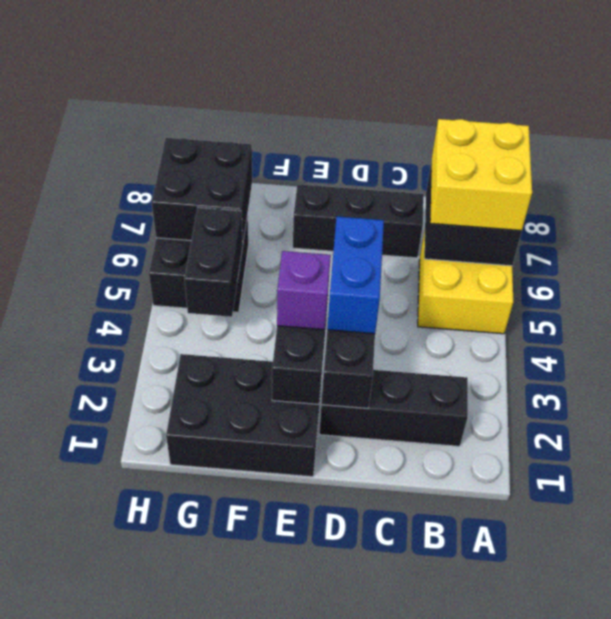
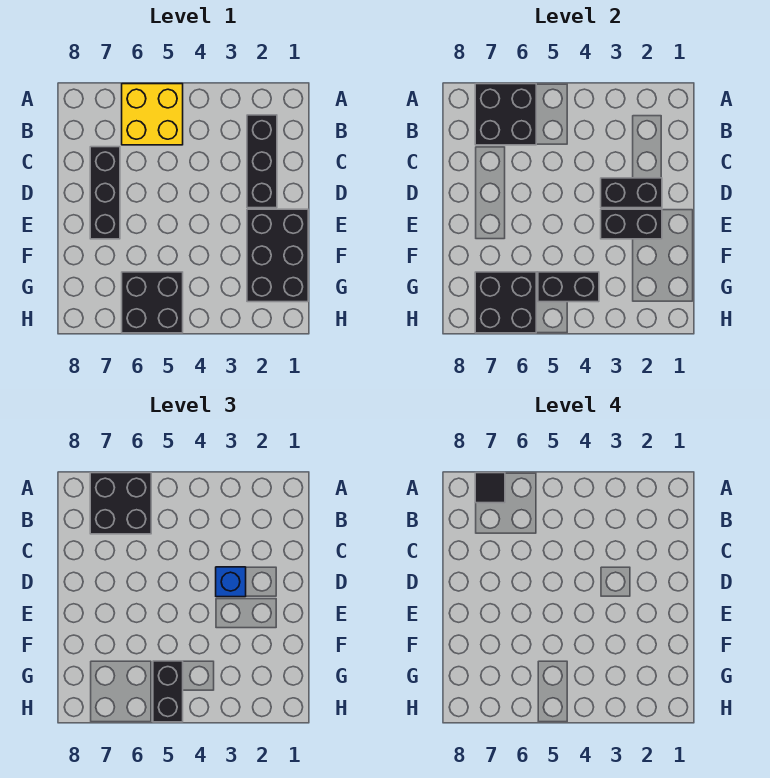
yellow 2x2 brick [430,119,532,231] -> black 2x2 brick [90,473,151,534]
none -> black 1x1 tile [475,473,505,503]
blue 1x2 brick [327,216,384,334] -> blue 1x1 brick [216,567,246,597]
purple 1x1 brick [277,251,331,330] -> none
none -> black 1x2 brick [153,661,183,722]

